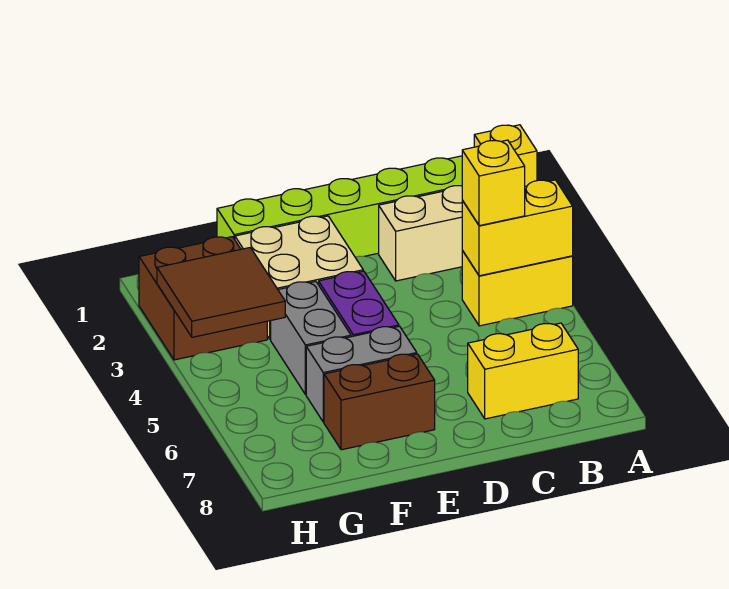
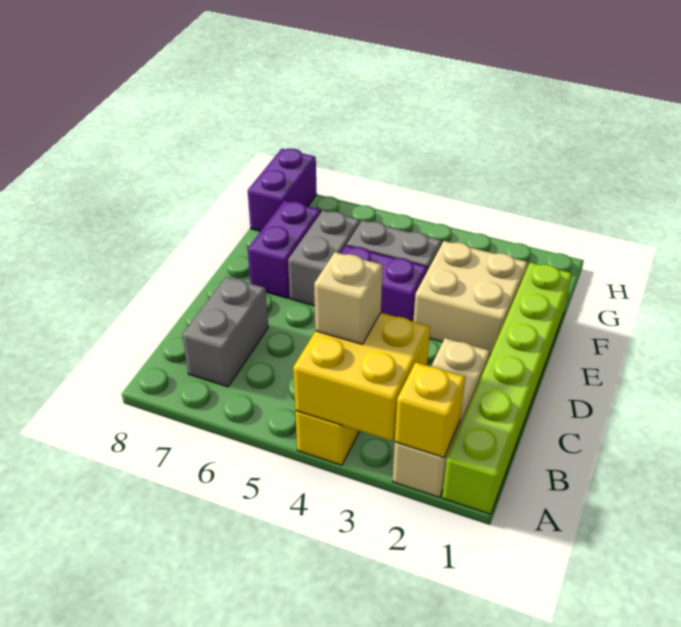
yellow 1x2 brick [462,180,573,276] -> yellow 2x2 brick [293,313,430,441]
yellow 1x1 brick [462,140,525,226] -> tan 1x1 brick [314,252,383,344]
yellow 1x2 brick [468,323,578,419] -> grey 1x2 brick [182,277,268,387]
brown 1x2 brick [324,354,435,450] -> purple 1x2 brick [248,201,321,298]
brown 2x2 brick [139,237,267,360] -> none
brown 2x2 tile [157,248,285,337] -> none
none -> purple 1x2 brick [248,149,317,232]

